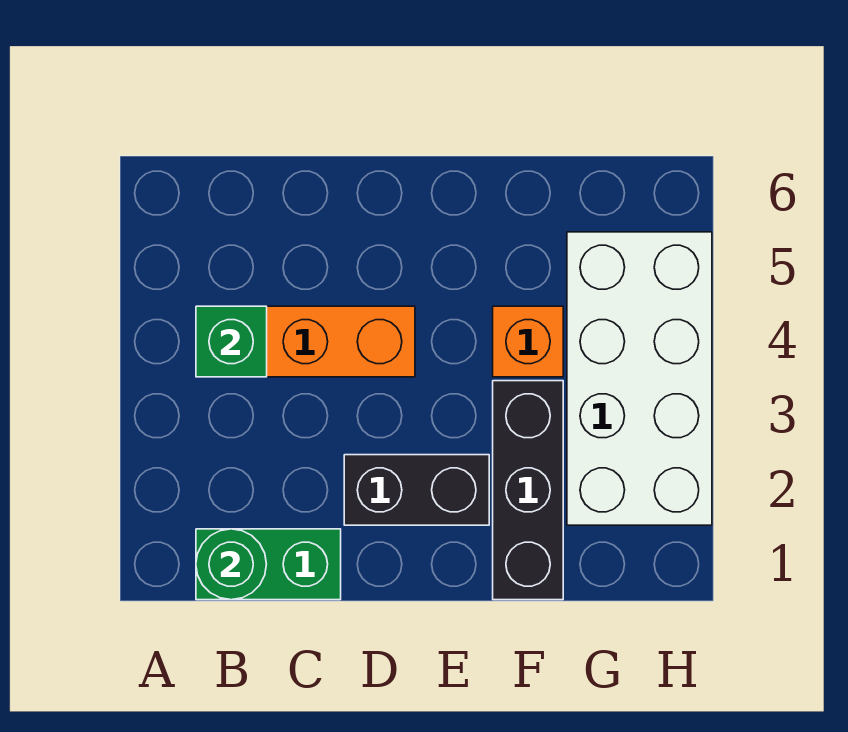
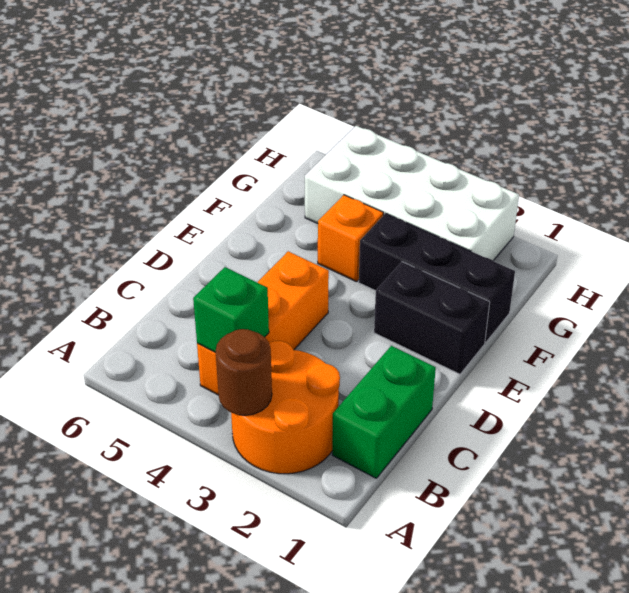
none -> orange 2x2 round brick [231,341,340,474]
none -> brown 1x1 round brick [216,329,272,415]
green 1x1 round brick [196,529,266,600] -> none
black 1x2 brick [344,455,489,525] -> black 1x2 brick turned to [374,262,490,374]

